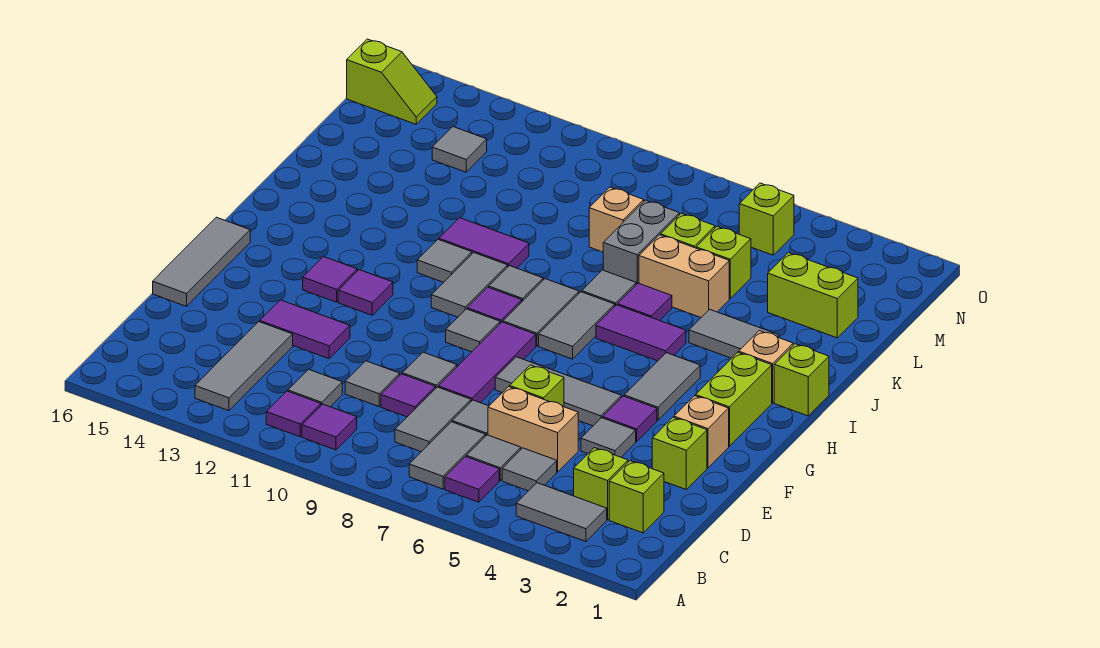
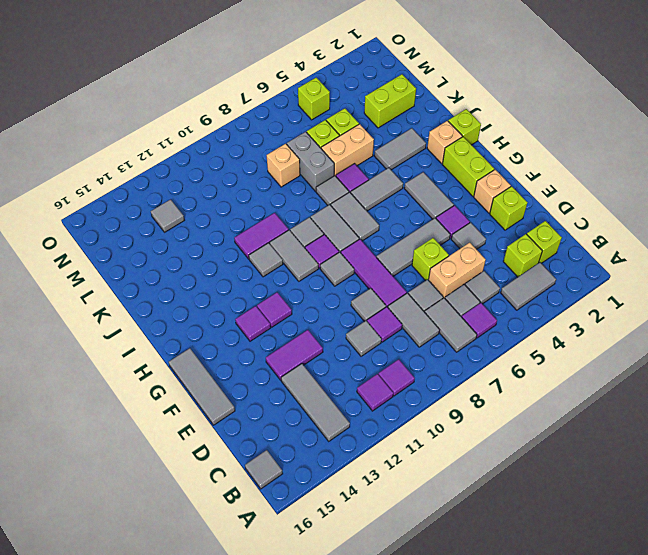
grey 1x1 tile [288,369,342,407] -> grey 1x1 tile moved to [245,450,283,489]
purple 1x2 tile [596,305,686,361] -> grey 1x2 tile [351,168,403,211]
lime 1x2 slope [347,39,437,124] -> none

